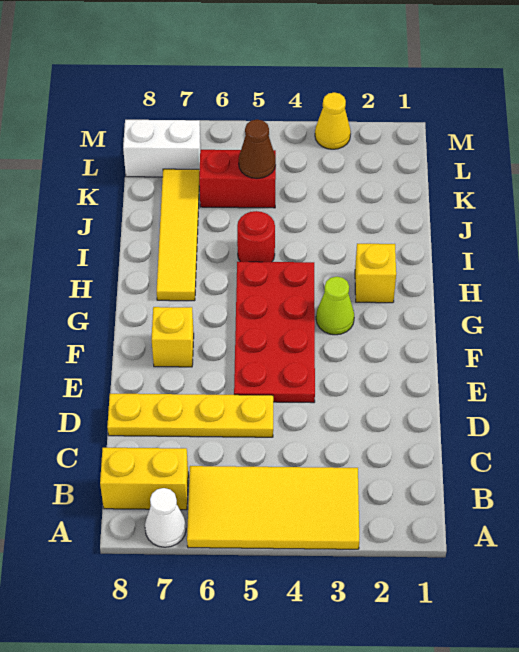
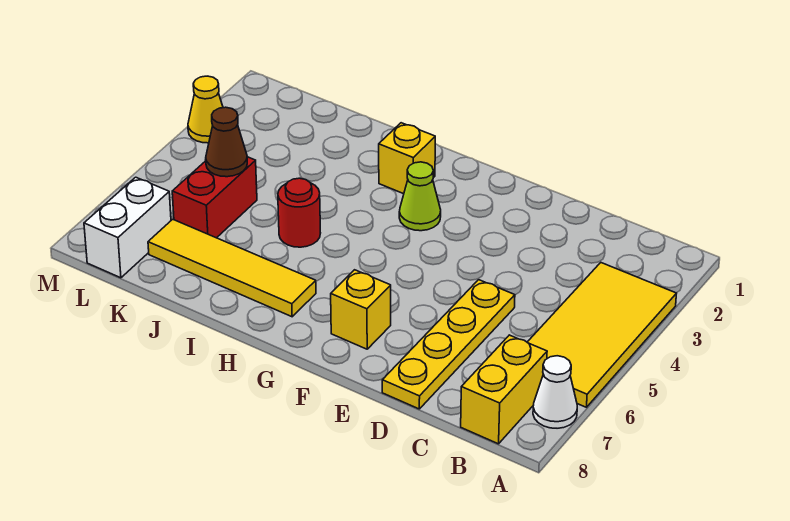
red 2x4 plate [234,262,315,403] -> none

